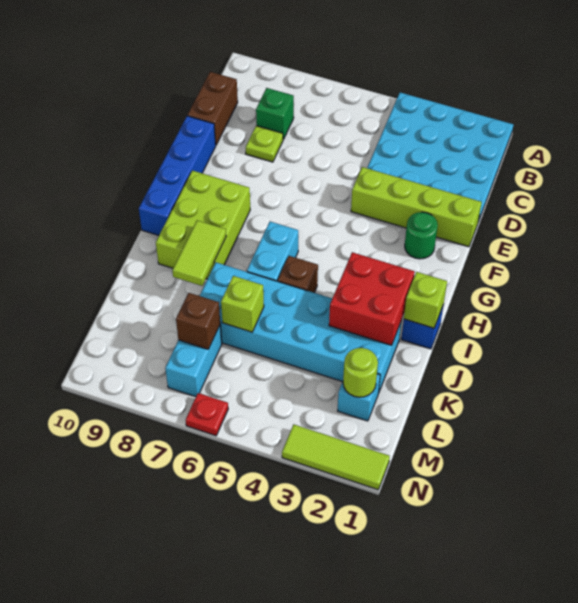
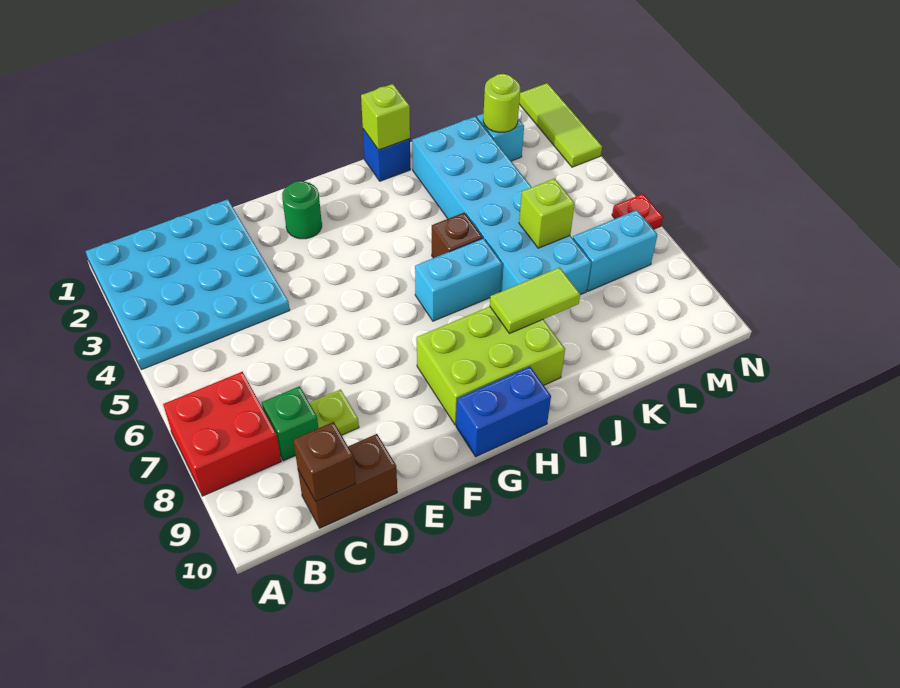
lime 1x4 brick [351,167,482,247] -> none
blue 1x4 brick [139,116,216,235] -> blue 1x2 brick [456,366,551,457]
red 2x2 brick [329,252,415,345] -> red 2x2 brick moved to [163,372,281,496]
brown 1x1 brick [176,293,220,349] -> brown 1x1 brick moved to [293,422,356,502]

